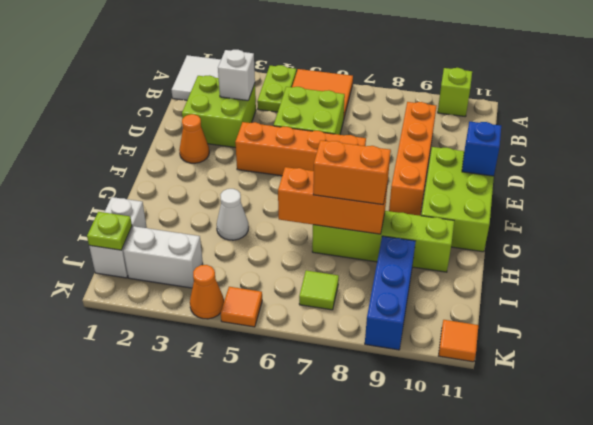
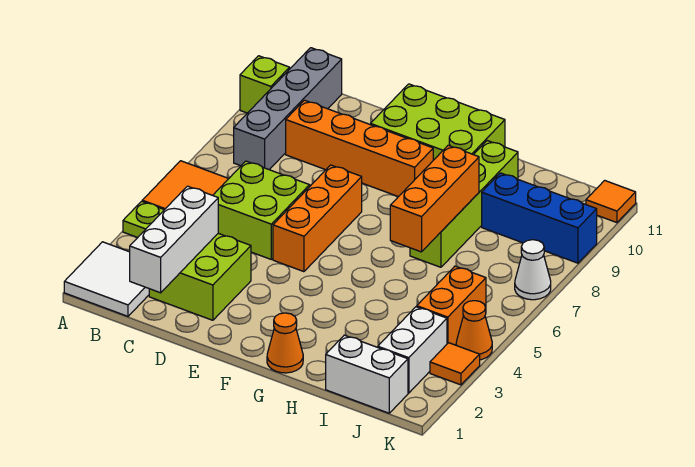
none -> grey 1x4 brick [234,48,342,170]
white 1x1 brick [218,50,255,100] -> white 1x3 brick [130,186,218,293]
orange 1x1 cone [179,114,209,163] -> orange 1x1 cone moved to [267,313,303,373]
orange 1x4 brick [235,122,366,176] -> orange 1x3 brick [273,165,362,272]
blue 1x1 brick [462,122,501,176] -> none
white 1x1 cone [217,189,248,240] -> white 1x1 cone moved to [515,240,551,300]
orange 1x2 brick [313,140,391,205] -> orange 1x2 brick moved to [417,266,486,345]
lime 1x1 plate [87,212,132,250] -> none
lime 1x1 tile [299,271,339,310] -> none
orange 1x1 tile [221,287,262,327] -> orange 1x1 tile moved to [430,343,480,385]

